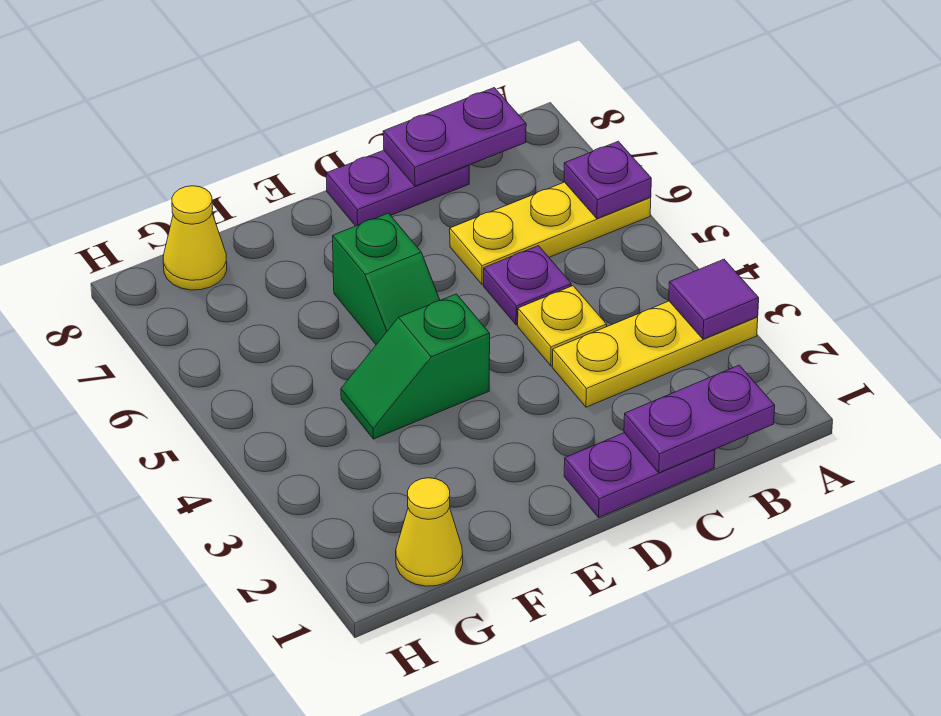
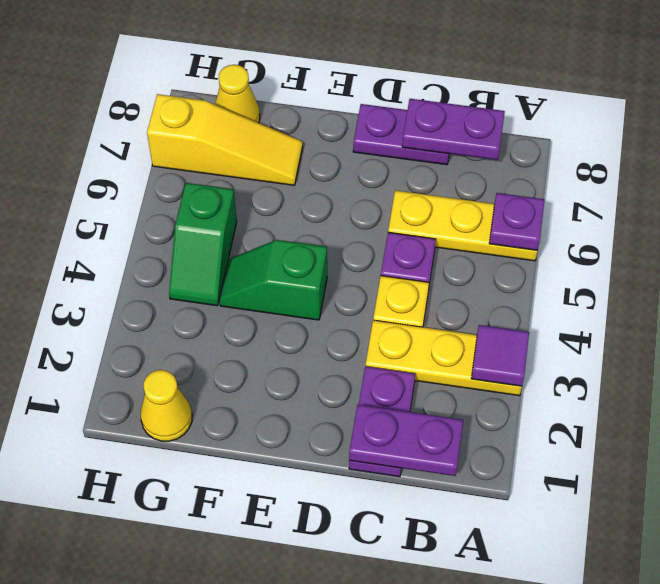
purple 1x2 plate [564,433,715,517] -> purple 1x2 plate turned to [349,366,415,477]
green 1x2 slope [333,213,440,345] -> green 1x2 slope moved to [169,183,237,306]
none -> yellow 1x3 slope [147,94,303,185]

